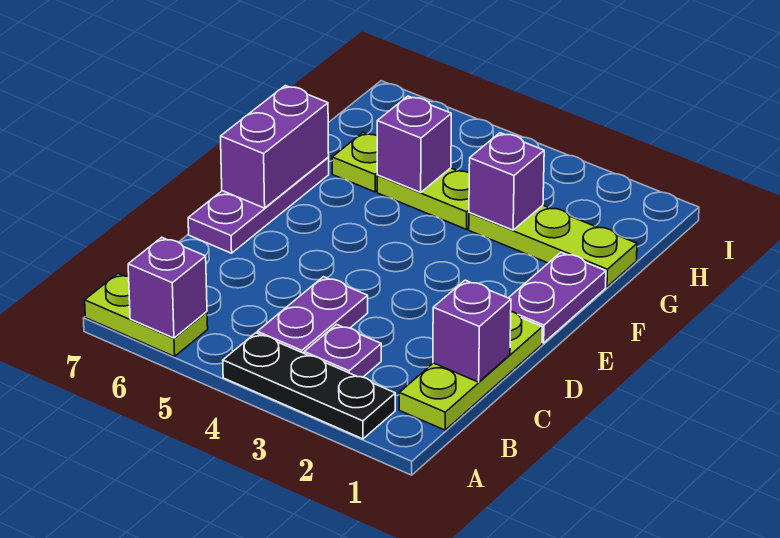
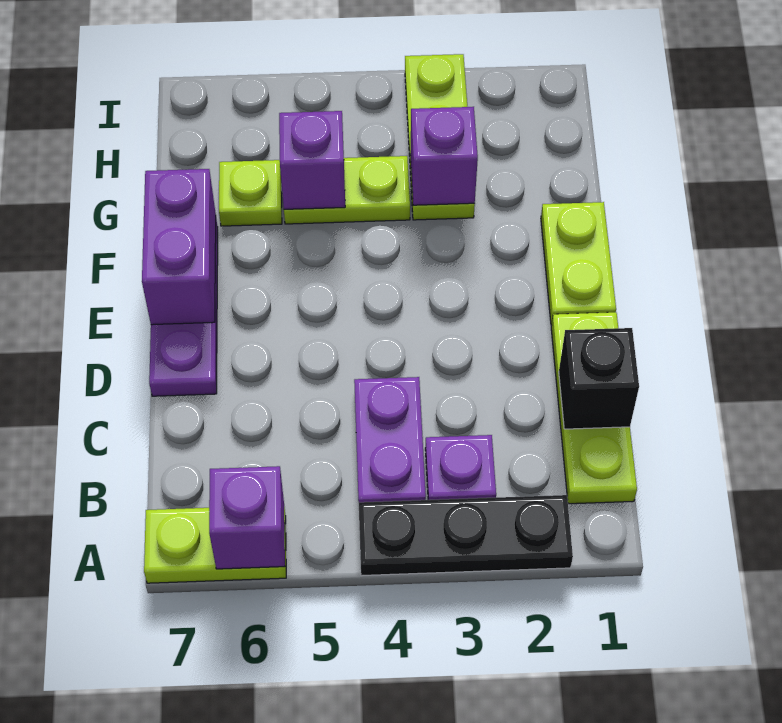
purple 1x1 brick [433,280,511,382] -> black 1x1 brick [559,328,639,429]
purple 1x2 plate [509,253,606,343] -> lime 1x2 plate [541,202,616,325]
lime 1x3 plate [469,205,637,287] -> lime 1x3 plate turned to [405,54,475,220]

